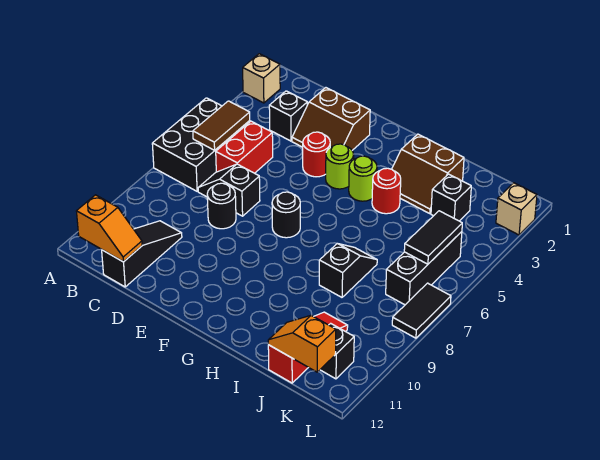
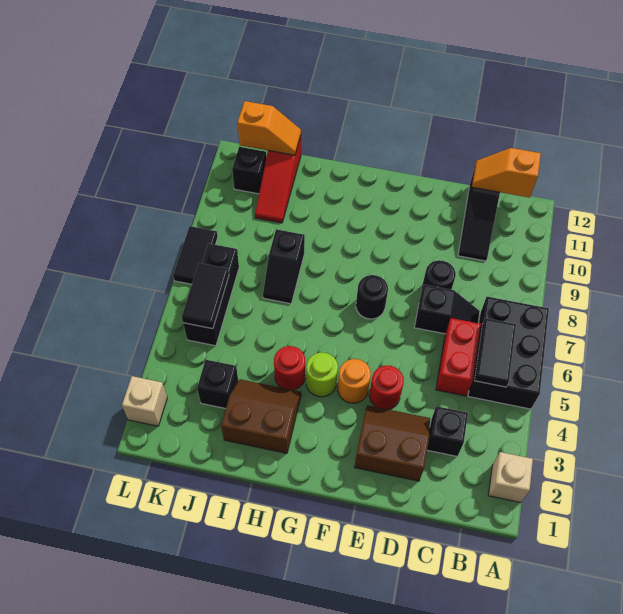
brown 1x2 tile [193,101,250,150] -> black 1x2 tile [474,318,516,387]
lime 1x1 round brick [326,144,354,189] -> orange 1x1 round brick [338,359,371,403]

